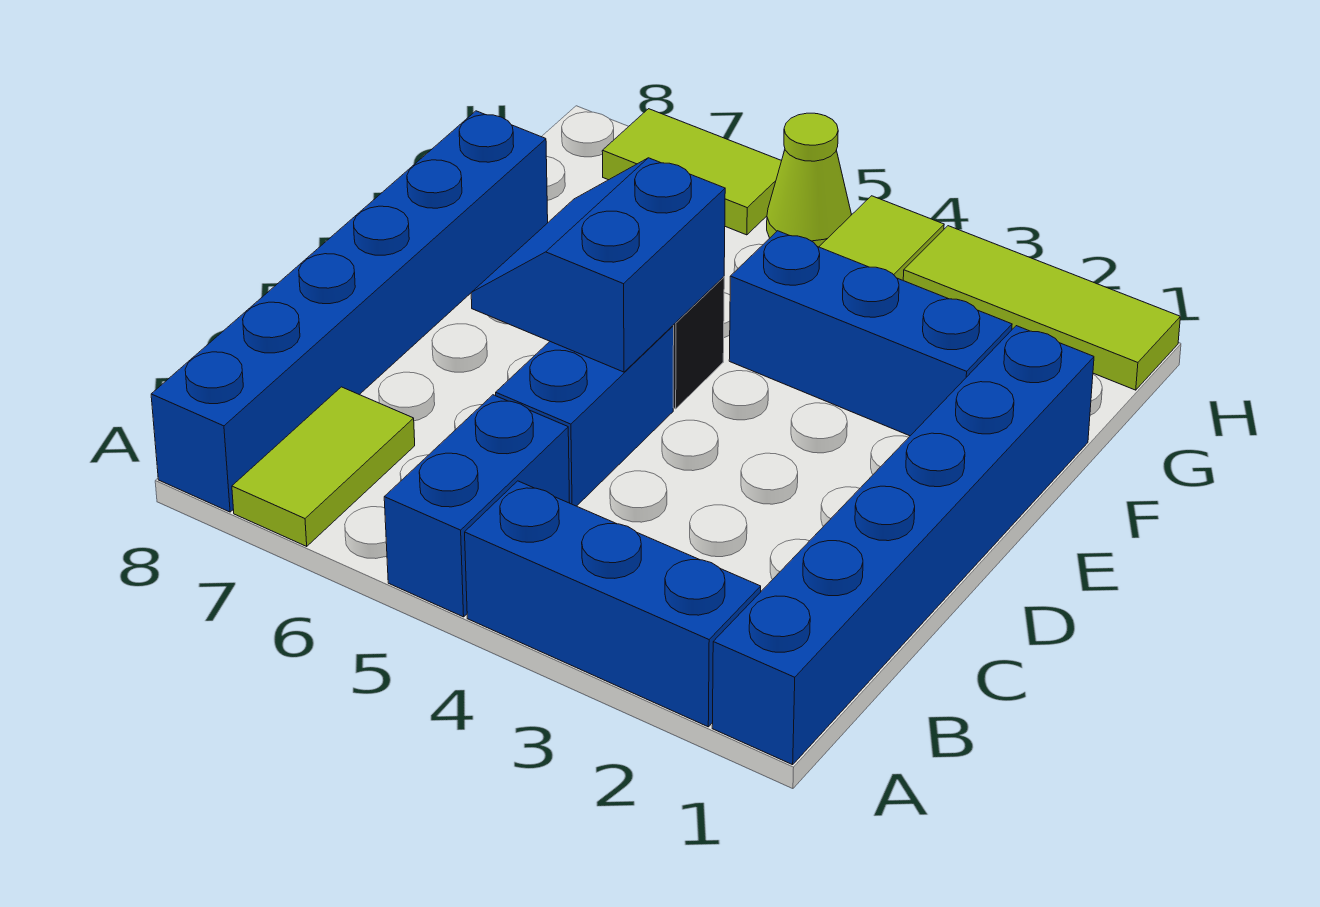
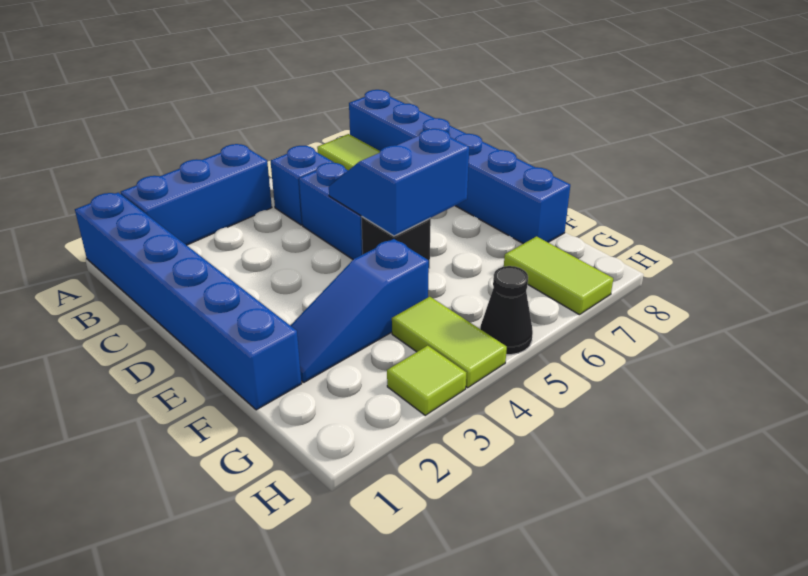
blue 1x2 brick [384,395,570,617] -> blue 1x1 brick [271,146,333,225]
blue 2x2 slope [471,158,725,372] -> blue 2x2 slope turned to [329,129,469,236]
blue 1x3 brick [729,231,1012,436] -> blue 1x3 slope [290,239,429,382]
lime 1x3 tile [903,226,1180,390] -> lime 1x1 tile [387,346,466,415]
lime 1x1 cone [767,113,851,247] -> black 1x1 cone [480,266,533,355]
lime 1x2 tile [602,109,781,235] -> lime 1x2 tile turned to [504,236,613,315]

